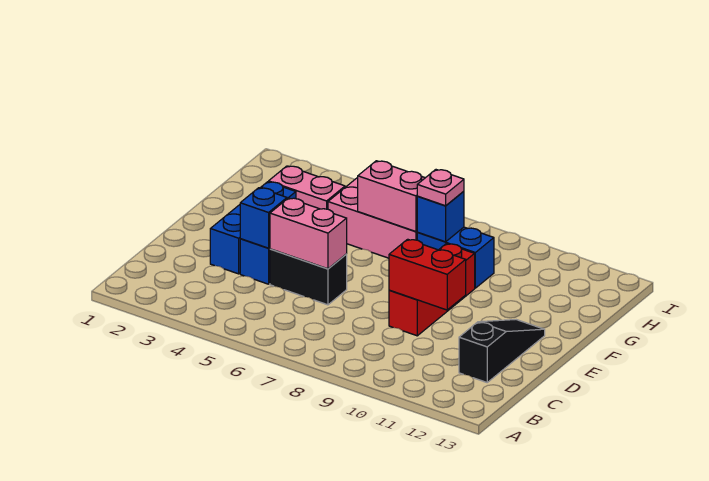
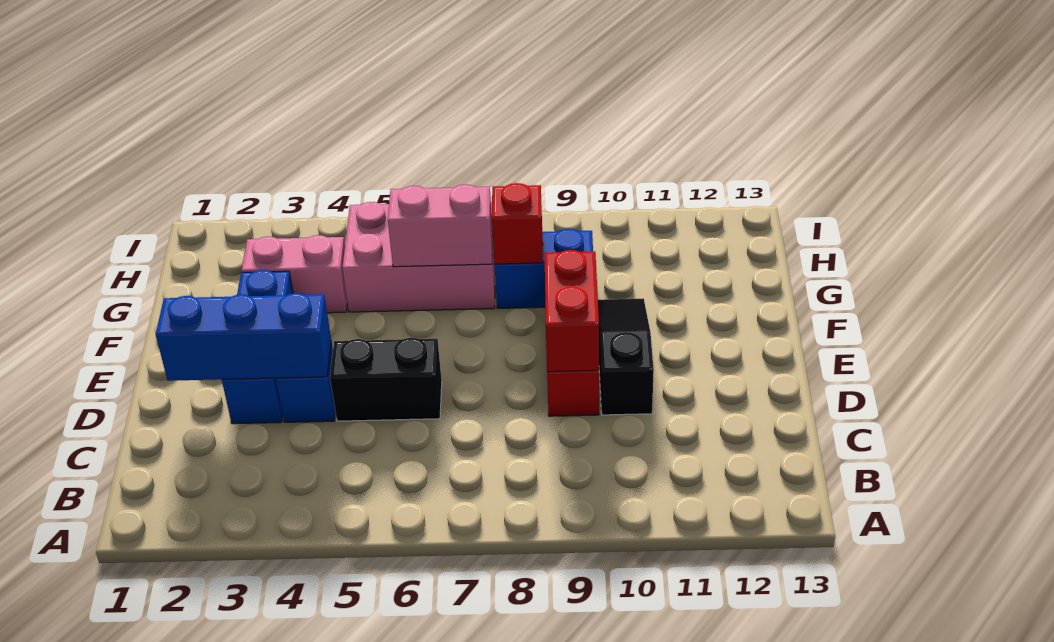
black 1x3 slope [459,320,545,382] -> black 1x3 slope moved to [598,299,654,415]
blue 1x1 brick [240,188,287,248] -> blue 1x3 brick [156,293,331,381]
pink 1x2 brick [270,198,347,269] -> none
red 1x2 brick [389,239,466,310] -> red 1x2 brick turned to [545,250,599,372]
blue 1x1 brick [417,191,464,242] -> red 1x1 brick [492,183,543,264]
pink 1x1 plate [417,170,464,206] -> none

